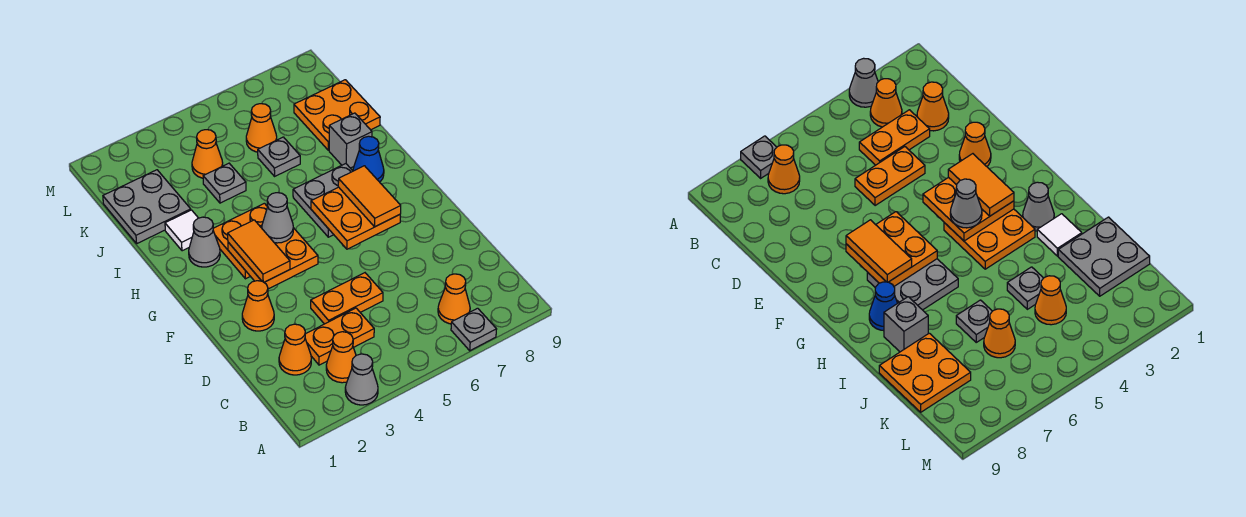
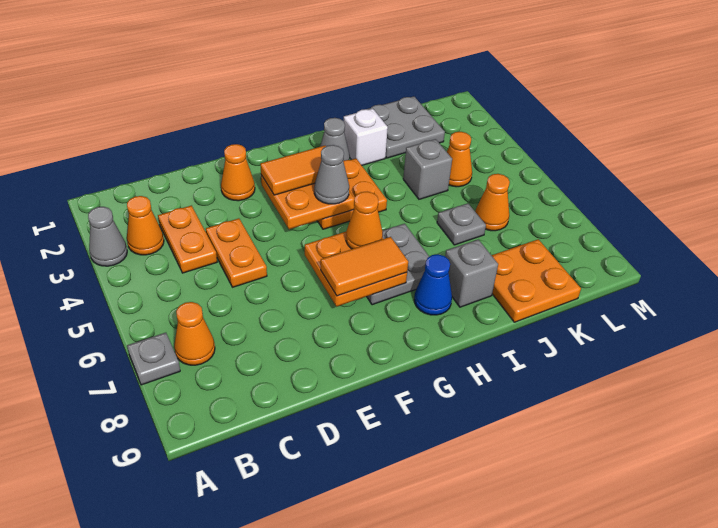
orange 1x1 cone [279,324,311,375] -> orange 1x1 cone moved to [346,192,383,249]
white 1x1 tile [165,210,198,251] -> white 1x1 brick [344,109,388,165]
grey 1x1 plate [203,163,246,203] -> grey 1x1 brick [403,139,452,199]

